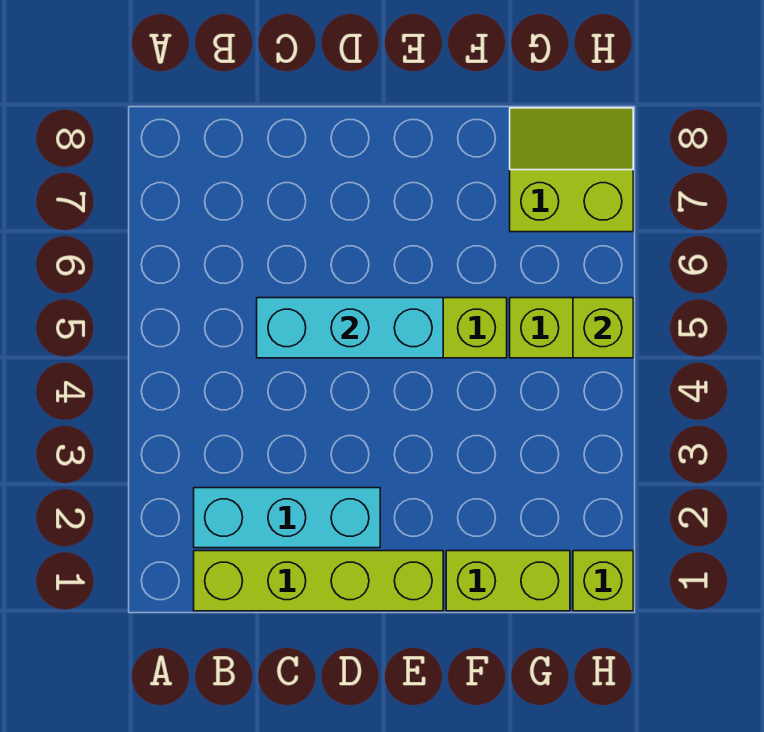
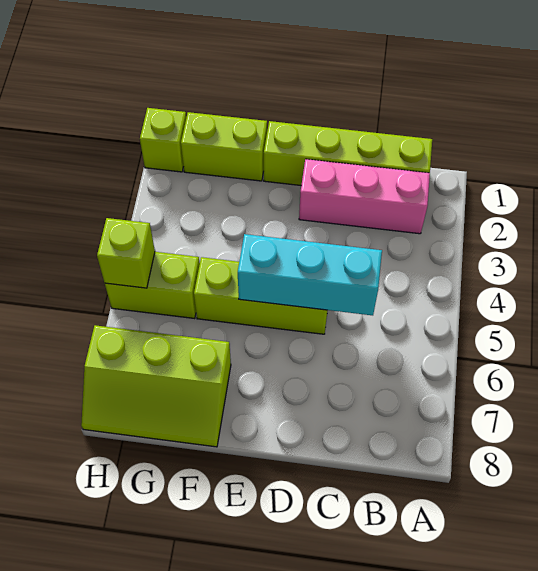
cyan 1x3 brick [194,488,380,548] -> pink 1x3 brick [299,159,430,234]
lime 2x2 slope [510,108,633,232] -> lime 2x3 slope [81,325,231,447]

